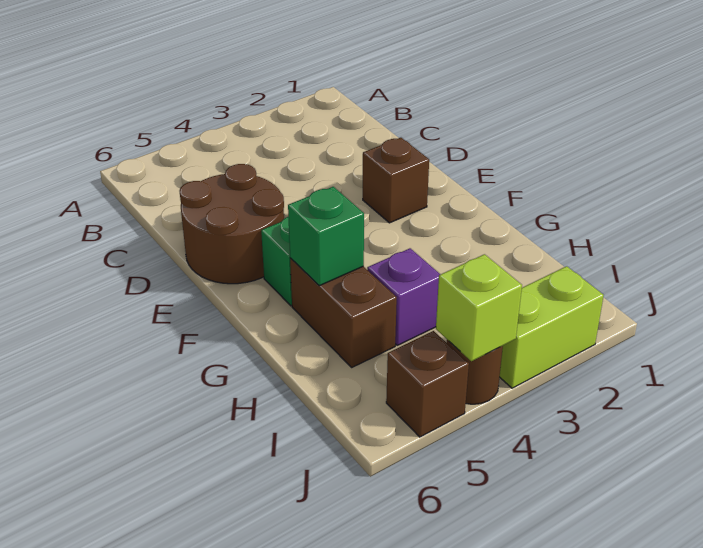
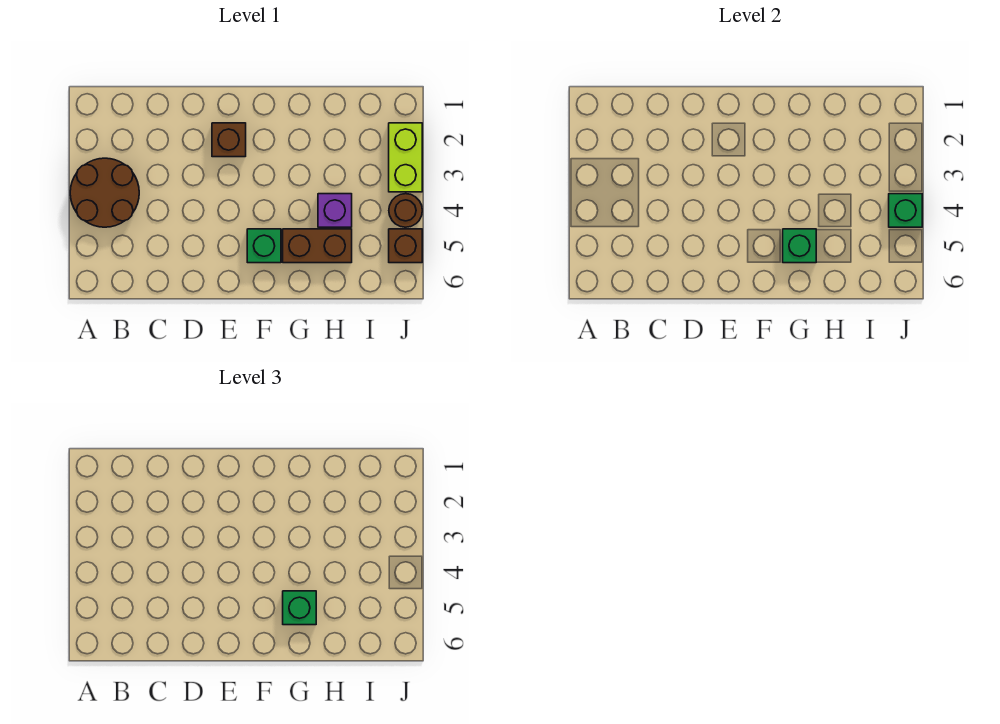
brown 2x2 round brick [180,164,284,284] -> brown 2x2 round brick moved to [70,158,139,227]
none -> green 1x1 brick [283,591,316,625]
lime 1x1 brick [436,254,522,361] -> green 1x1 brick [889,194,922,227]

